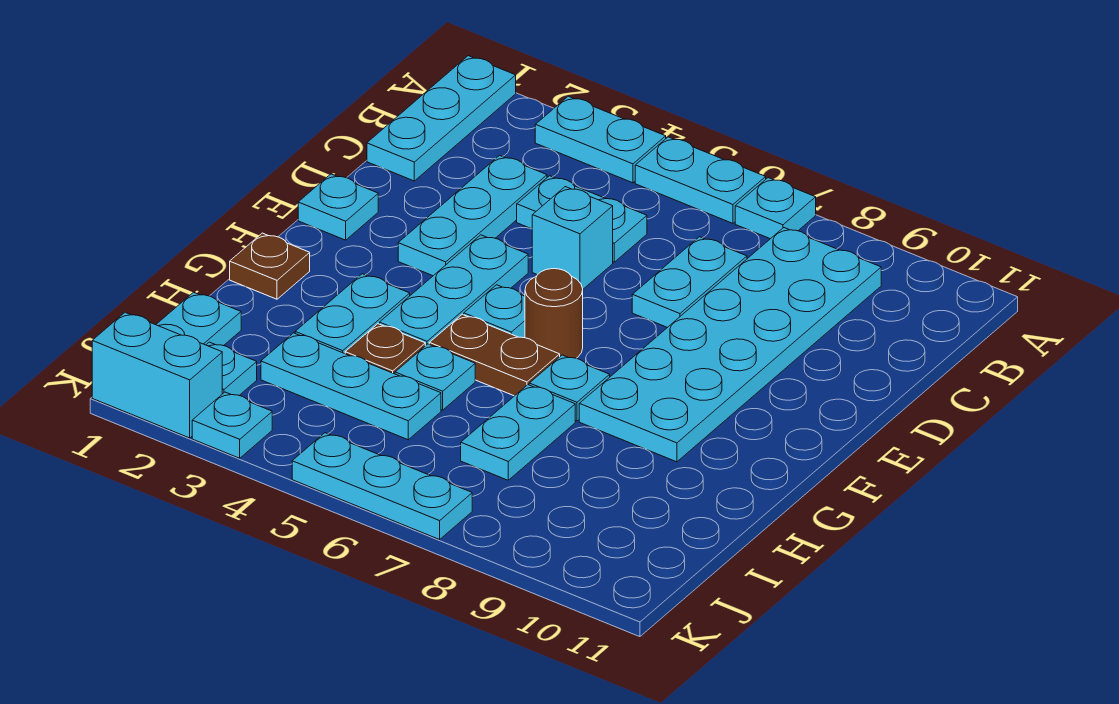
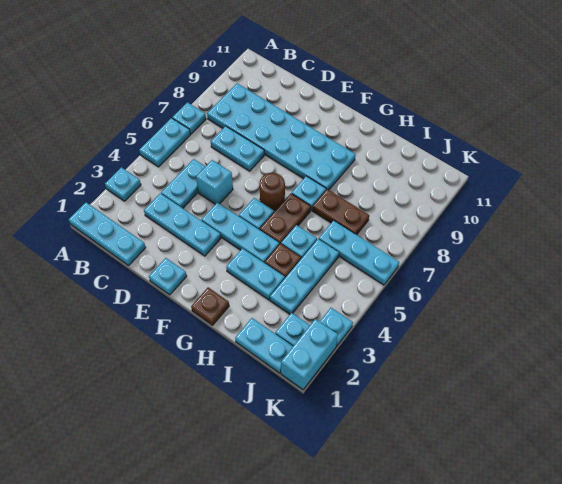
cyan 1x2 plate [535,96,666,183] -> cyan 1x1 plate [105,167,141,201]
cyan 1x2 plate [461,385,575,480] -> brown 1x2 plate [312,189,369,235]
cyan 1x3 plate [292,433,472,539] -> cyan 1x3 plate turned to [319,220,399,285]

